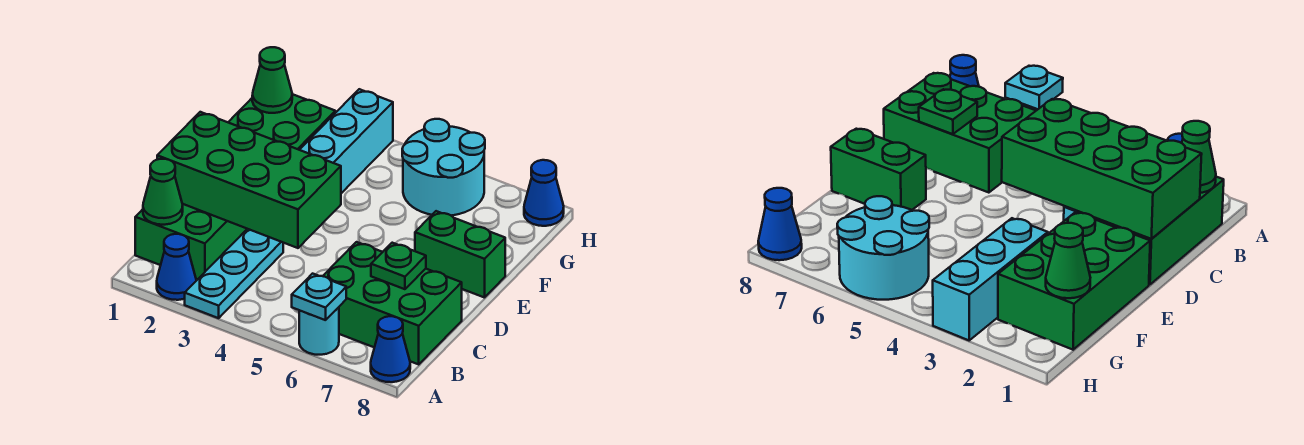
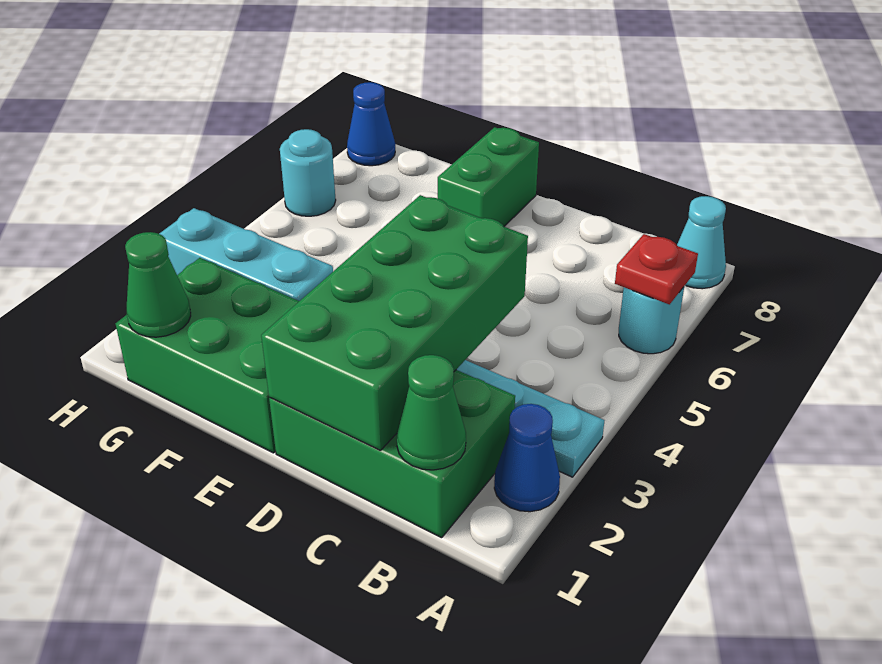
cyan 1x1 plate [292,274,346,320] -> red 1x1 plate [615,234,698,305]
blue 1x1 cone [371,316,410,382] -> cyan 1x1 cone [677,196,726,289]
green 2x3 brick [323,242,462,364] -> none
green 1x1 plate [371,243,426,289] -> none
cyan 2x2 round brick [402,119,485,215] -> cyan 1x1 round brick [280,129,336,216]

